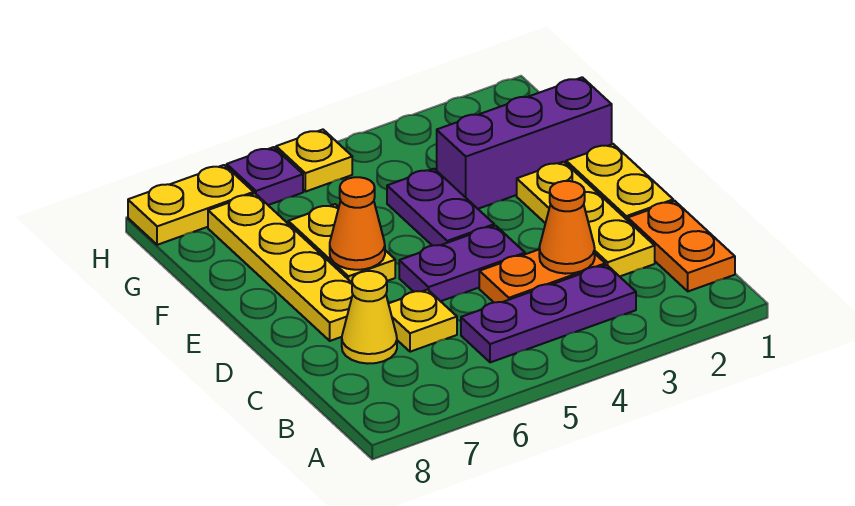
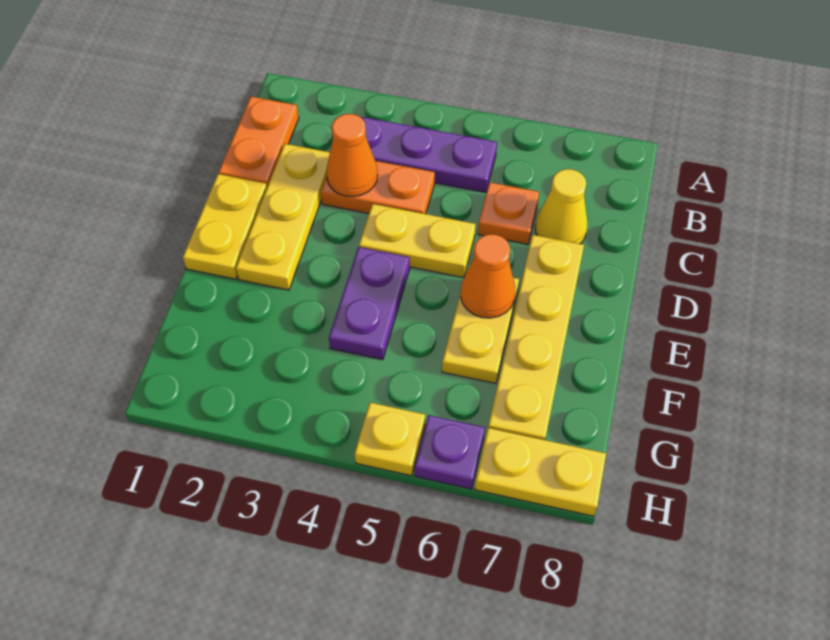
yellow 1x1 plate [388,290,457,352] -> orange 1x1 plate [478,182,539,244]
purple 1x2 plate [399,226,525,301] -> yellow 1x2 plate [359,204,476,278]
purple 1x3 brick [437,77,612,209] -> none

